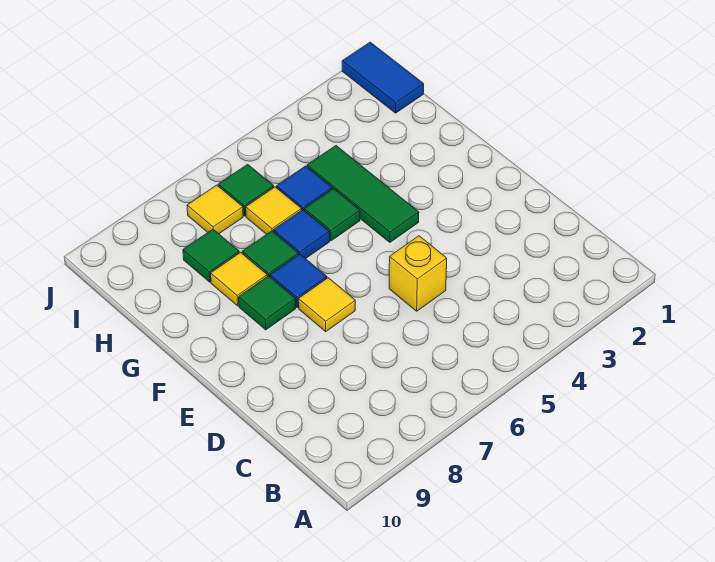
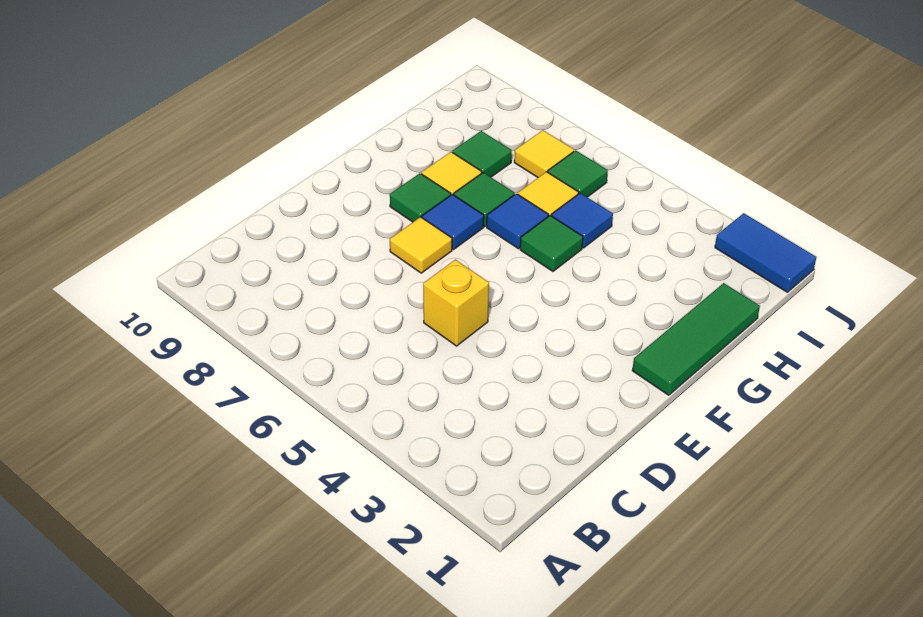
green 1x3 tile [307,146,419,242] -> green 1x3 tile moved to [632,283,760,395]
blue 1x2 tile [342,42,424,113] -> blue 1x2 tile turned to [715,213,816,292]

